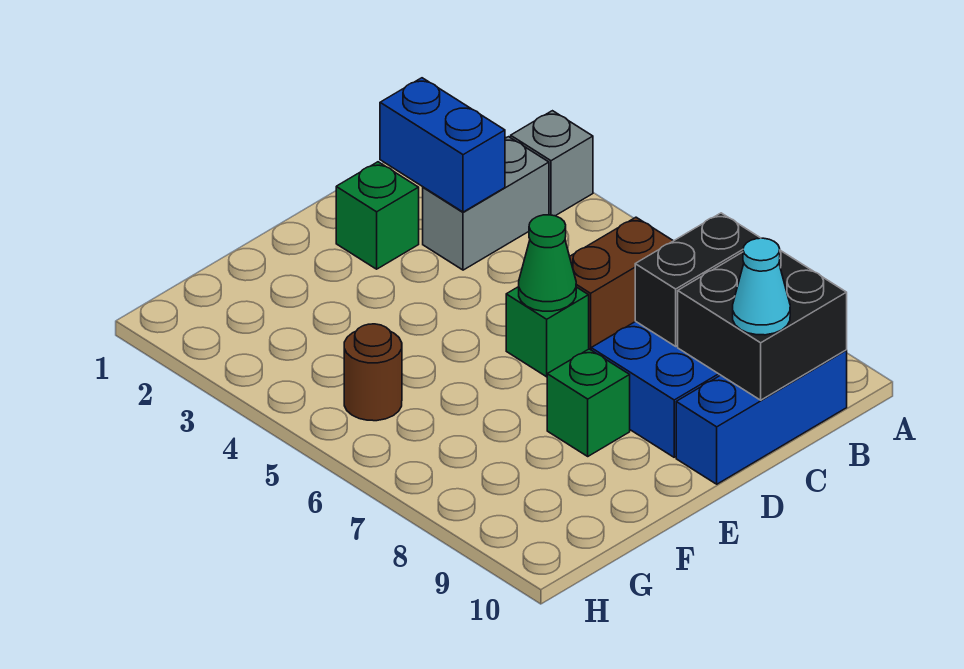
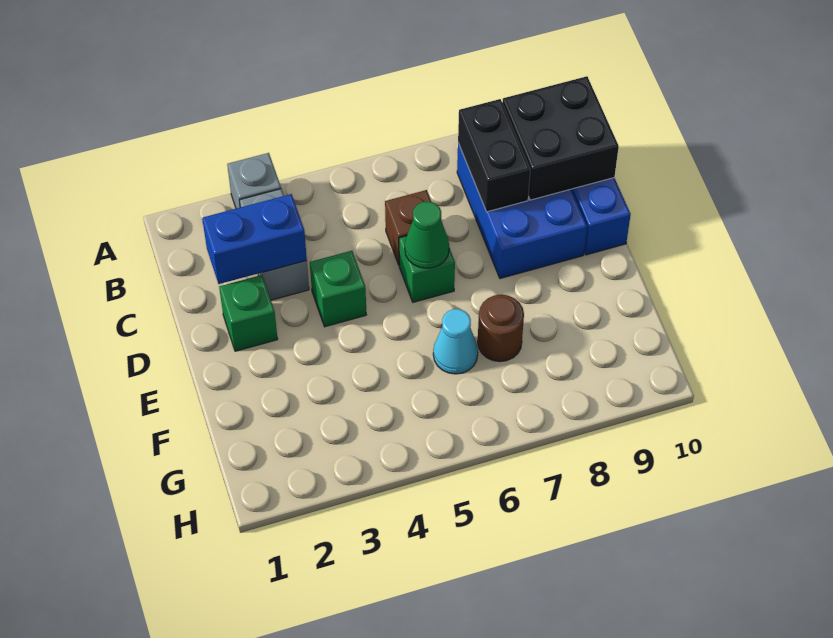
brown 1x2 brick [570,217,673,350] -> brown 1x1 brick [385,190,431,265]
cyan 1x1 cone [733,238,790,335] -> cyan 1x1 cone moved to [433,309,478,374]
green 1x1 brick [547,349,630,456] -> green 1x1 brick moved to [310,251,366,327]
brown 1x1 round brick [344,324,402,421] -> brown 1x1 round brick moved to [478,295,524,362]

